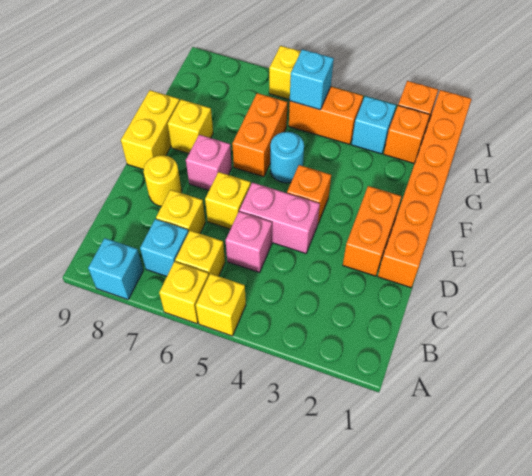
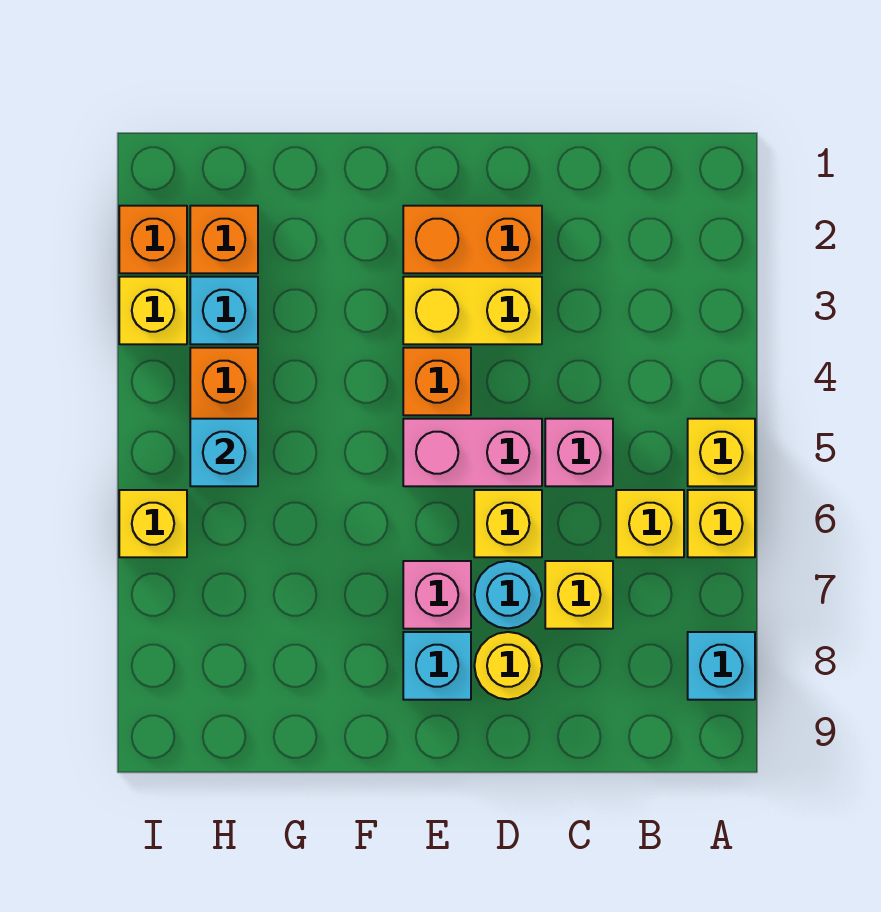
cyan 1x1 brick [140,219,188,276] -> cyan 1x1 brick moved to [403,632,471,700]
orange 1x6 brick [378,90,471,288] -> none
pink 1x2 brick [239,182,320,254] -> pink 1x2 brick turned to [403,419,542,486]
yellow 1x2 brick [121,90,180,170] -> yellow 1x2 brick moved to [403,277,542,344]
cyan 1x1 round brick [270,132,304,183] -> cyan 1x1 round brick moved to [474,561,542,628]
orange 1x2 brick [232,93,287,177] -> none
yellow 1x1 brick [168,99,213,154] -> yellow 1x1 brick moved to [119,277,187,344]

